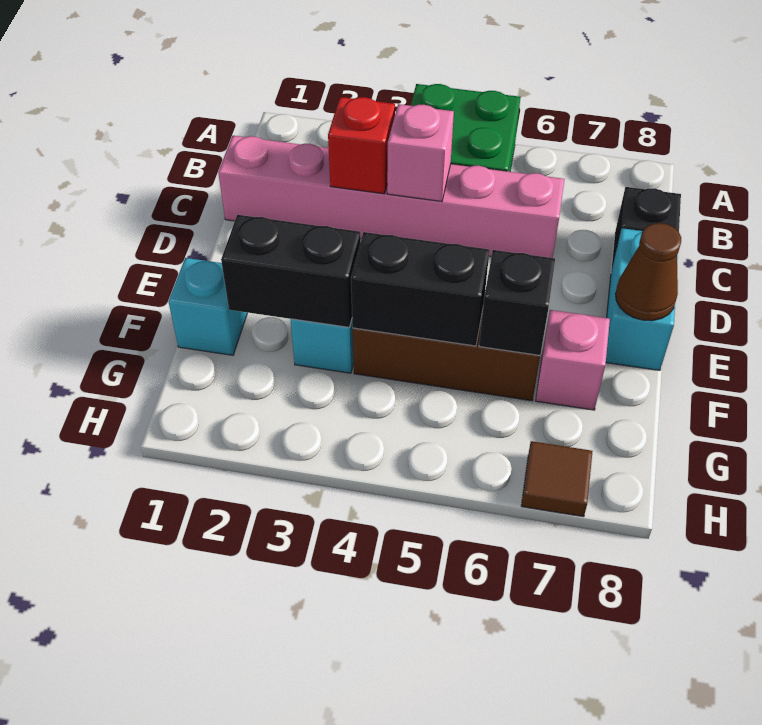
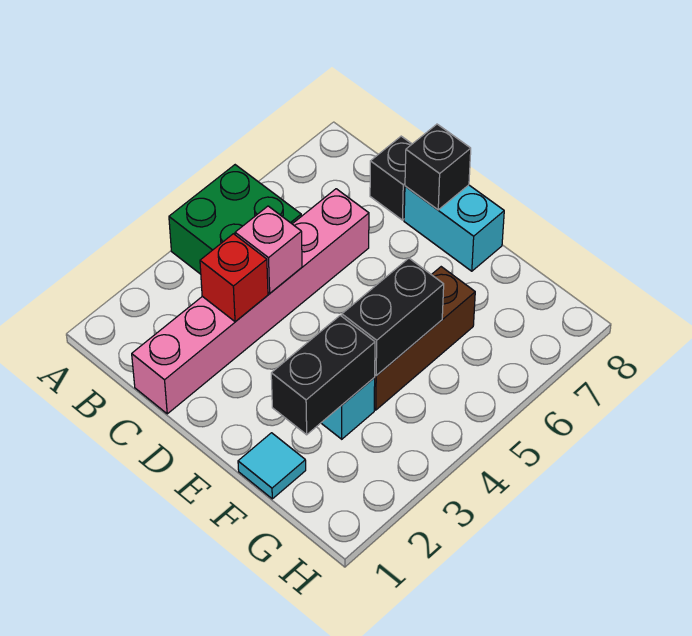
brown 1x1 cone [615,223,681,321] -> none
cyan 1x1 brick [168,258,247,355] -> cyan 1x1 tile [238,433,306,499]
black 1x1 brick [479,250,555,355] -> black 1x1 brick moved to [405,124,471,210]
pink 1x1 brick [536,310,610,410] -> none
brown 1x1 tile [521,441,593,517] -> none

